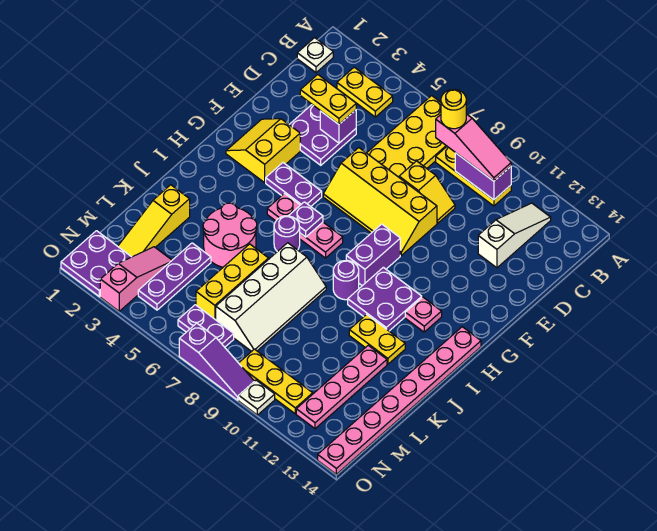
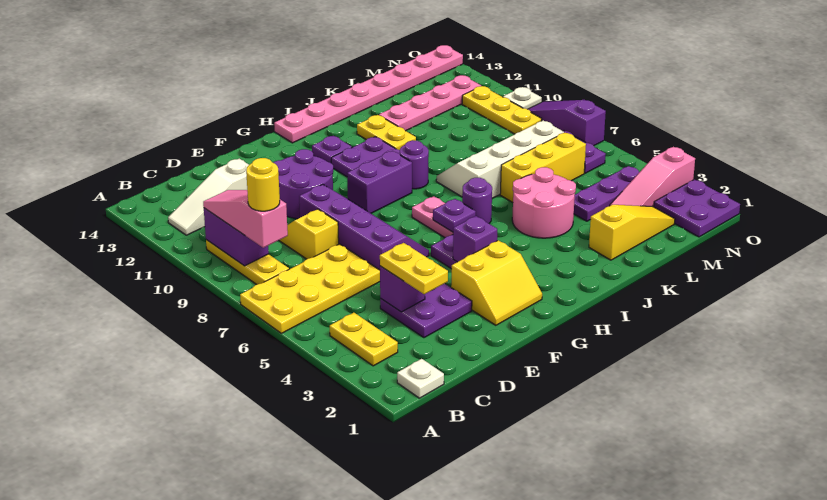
yellow 2x4 slope [323,148,437,255] -> purple 2x4 slope [299,184,429,270]
none -> purple 2x2 round brick [273,149,333,219]
none -> purple 1x1 brick [453,216,497,262]
pink 1x1 plate [405,297,442,332] -> purple 1x1 plate [312,136,352,163]

